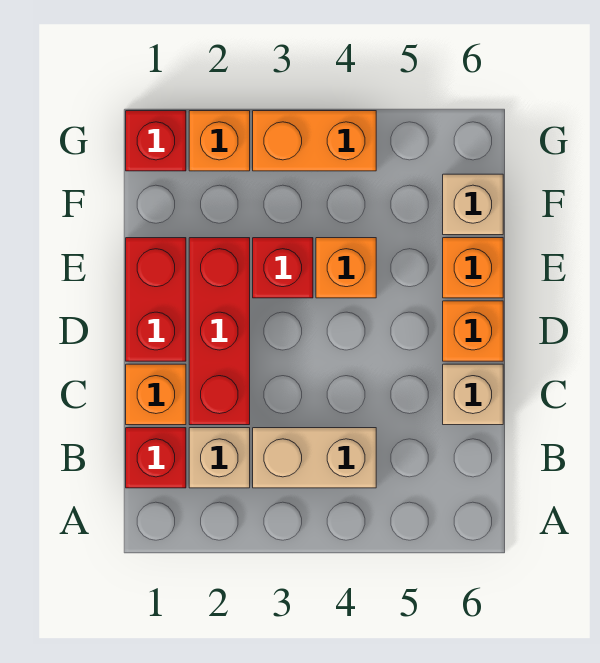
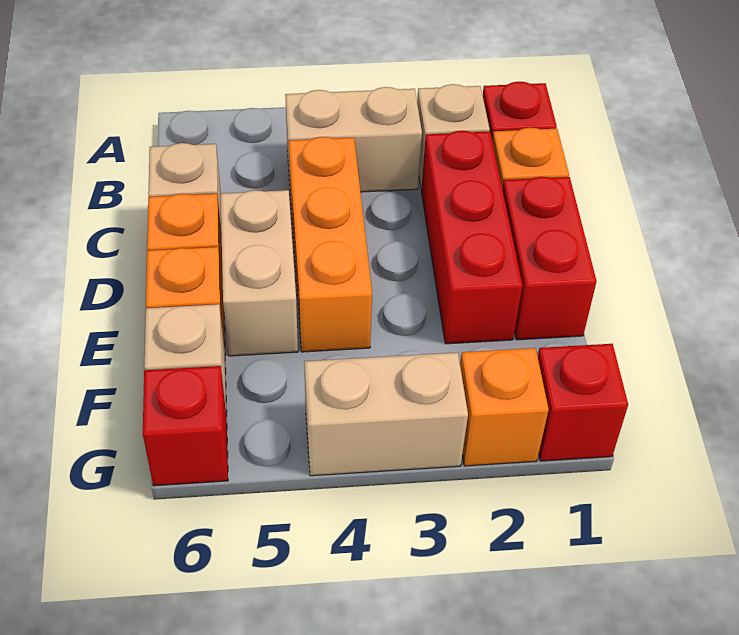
none -> tan 1x2 brick [221,190,298,356]
red 1x1 brick [253,238,313,298] -> red 1x1 brick moved to [143,366,228,486]
orange 1x1 brick [316,238,376,298] -> orange 1x3 brick [289,137,372,352]
orange 1x2 brick [253,111,376,171] -> tan 1x2 brick [304,352,468,476]

